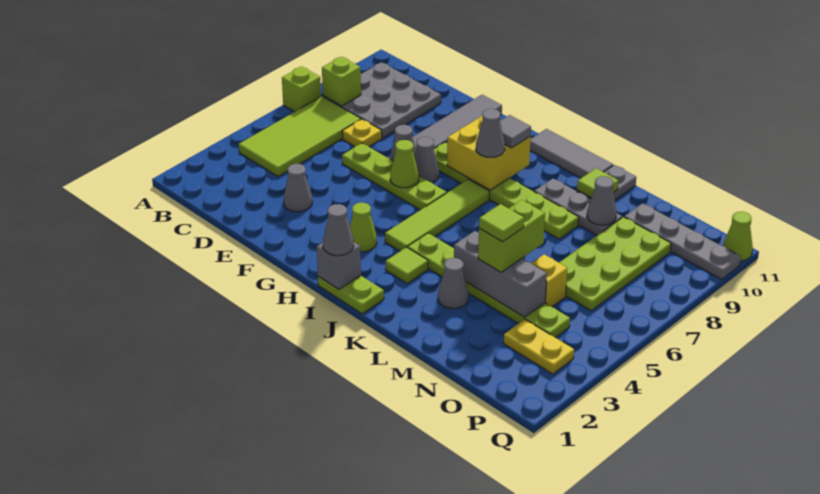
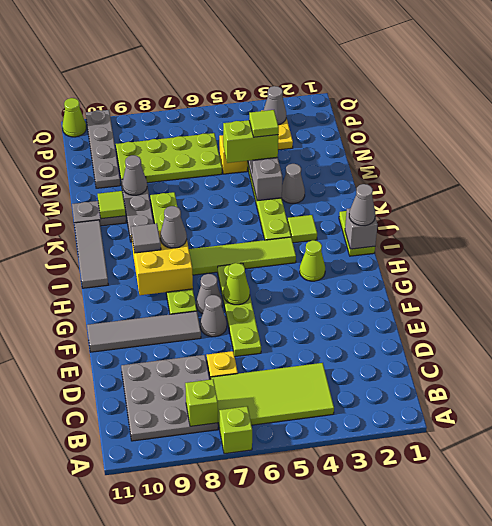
grey 1x1 cone [284,164,312,212] -> grey 1x1 cone moved to [263,86,286,125]

